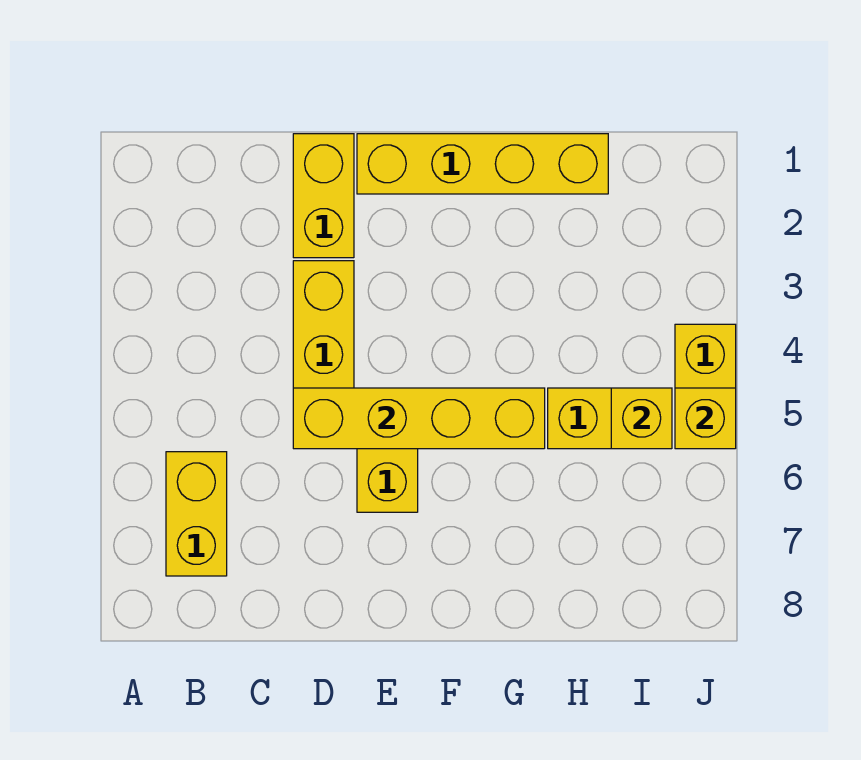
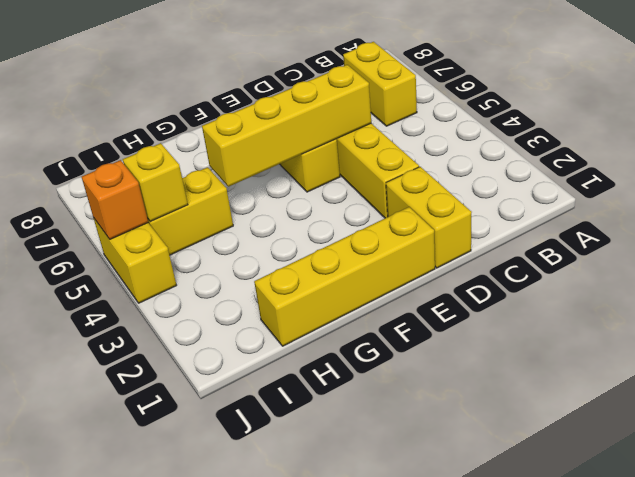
yellow 1x1 brick [675,388,736,449] -> orange 1x1 brick [82,160,148,239]

